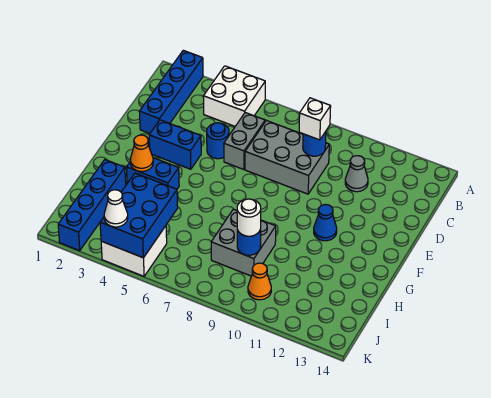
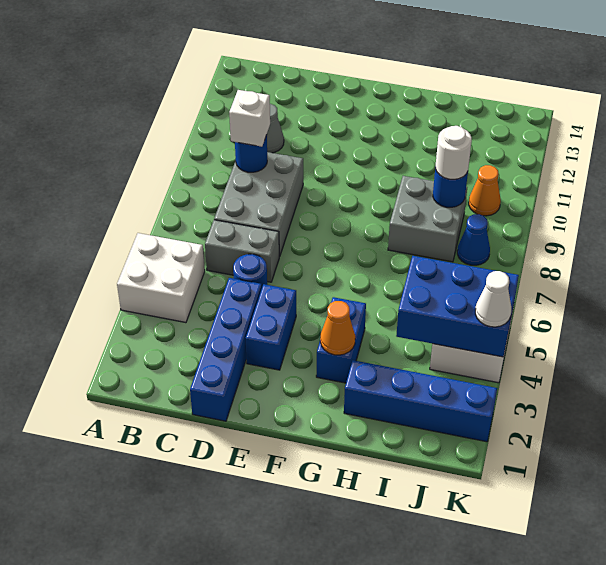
blue 1x4 brick [139,50,203,133] -> blue 1x4 brick turned to [190,278,262,421]
blue 1x1 cone [314,204,337,241] -> blue 1x1 cone moved to [457,214,490,265]

